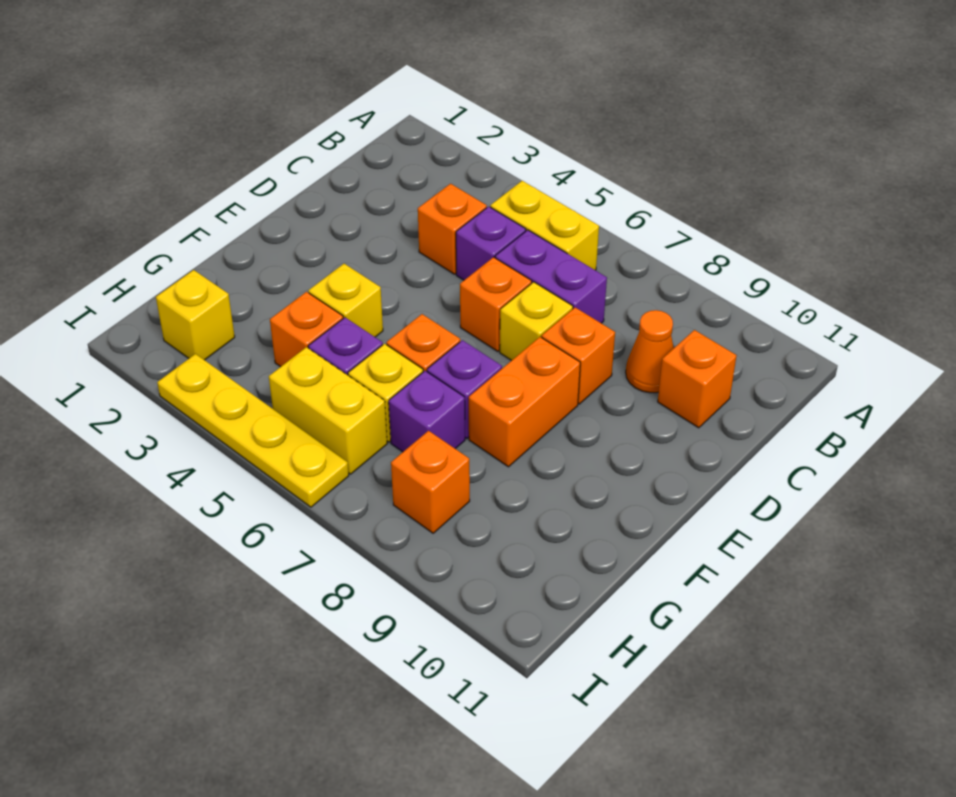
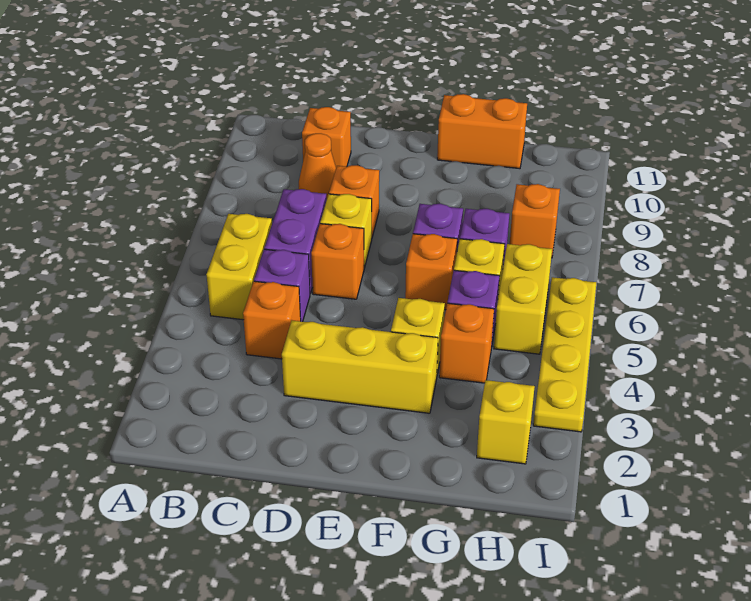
none -> yellow 1x3 brick [282,321,438,413]
orange 1x2 brick [469,337,580,467] -> orange 1x2 brick moved to [437,94,527,169]

